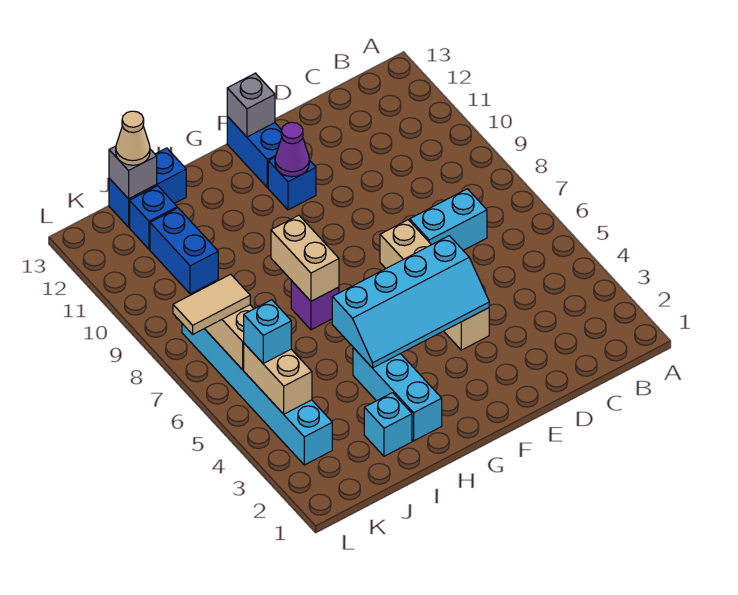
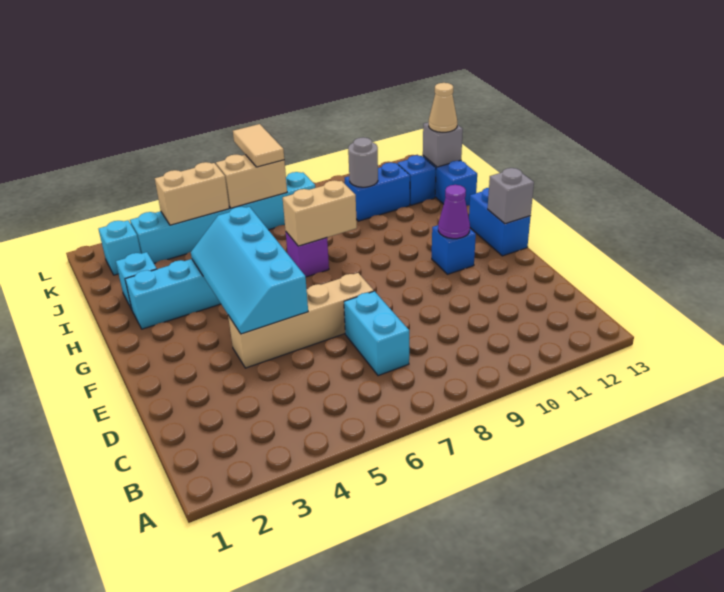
blue 1x2 brick [227,117,282,188] -> blue 1x2 brick turned to [469,188,531,256]
none -> grey 1x1 round brick [348,137,378,187]
cyan 1x1 brick [244,300,291,363] -> cyan 1x1 brick moved to [99,220,141,275]

